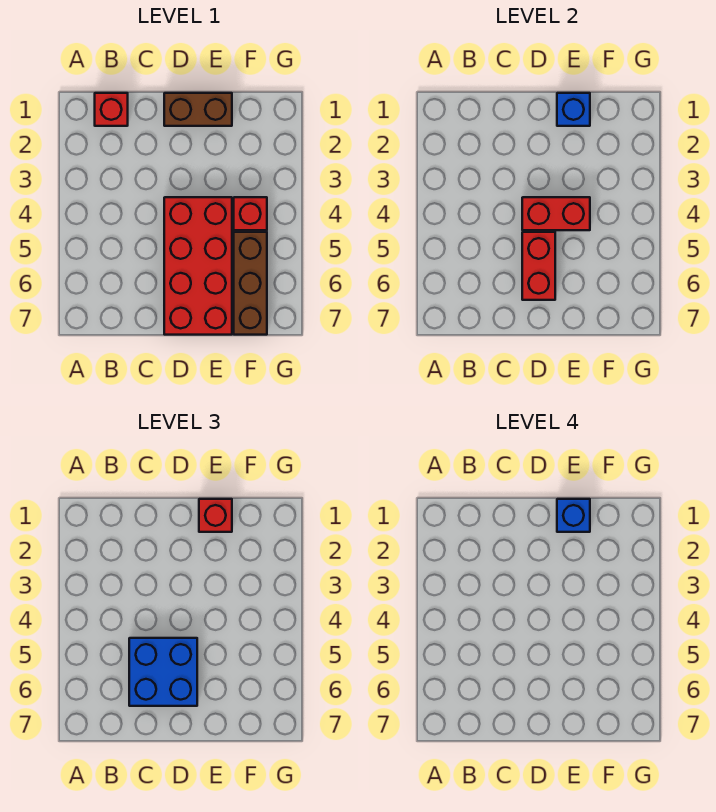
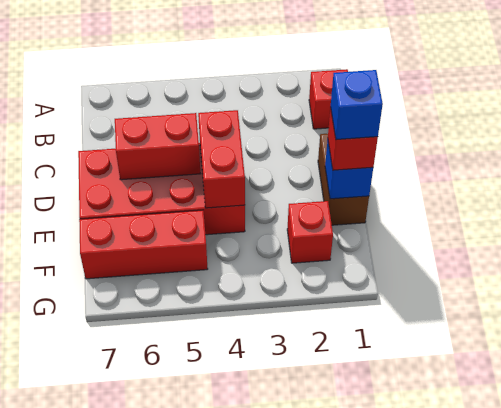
blue 2x2 brick [129,638,197,706] -> none
red 1x1 brick [234,197,267,230] -> red 1x1 brick moved to [287,201,333,263]
brown 1x3 brick [234,232,267,335] -> red 1x3 brick [79,210,208,279]

